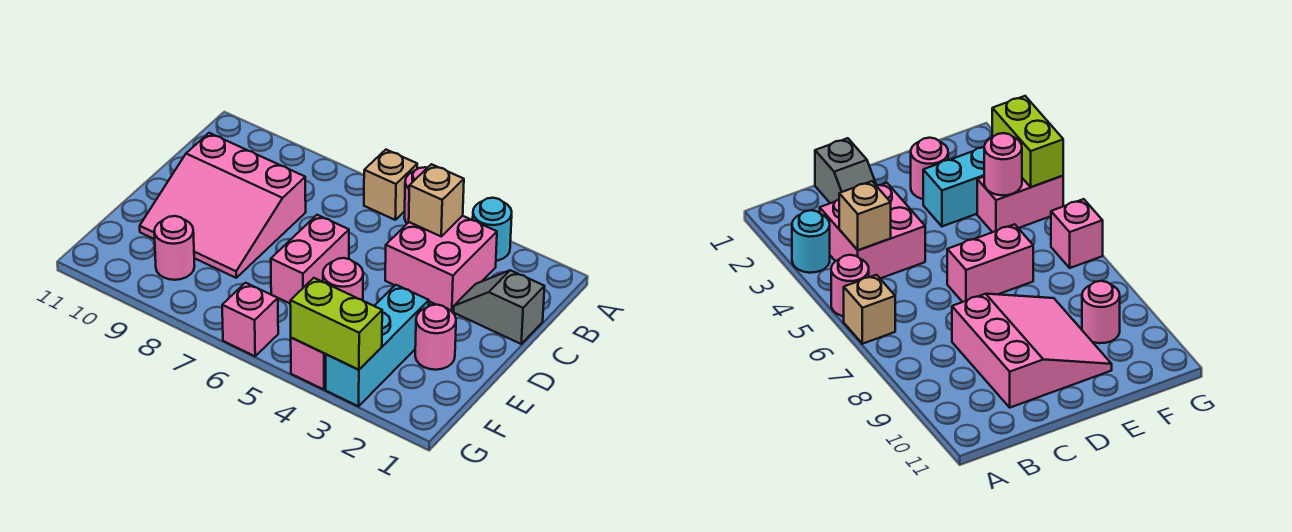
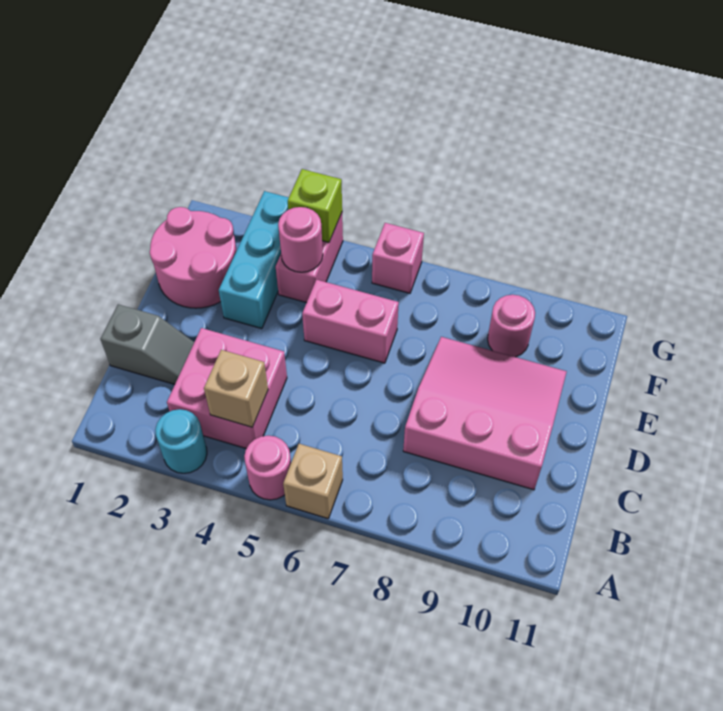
pink 1x2 brick [271,215,349,303] -> pink 1x2 brick turned to [302,280,399,363]
pink 1x1 round brick [415,305,456,370] -> pink 2x2 round brick [150,207,237,308]
lime 1x2 brick [290,278,382,370] -> lime 1x1 brick [288,169,342,242]

